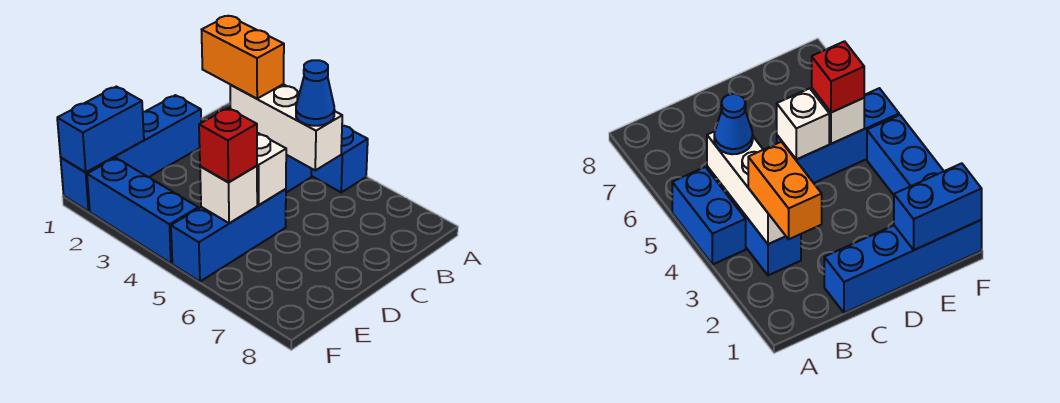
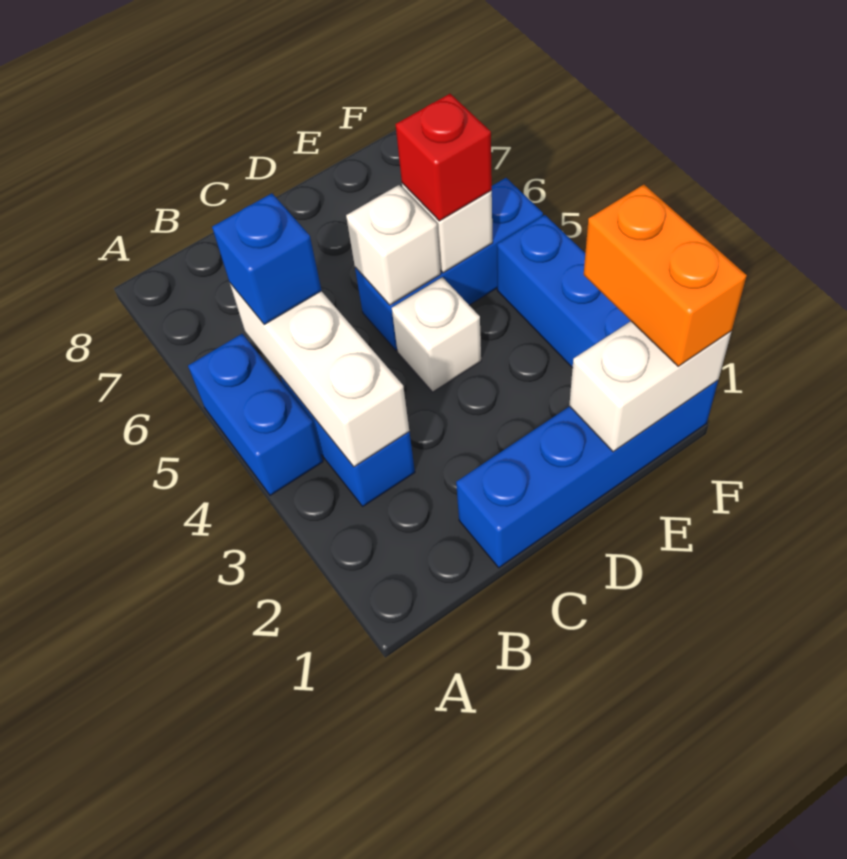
orange 1x2 brick [202,16,284,99] -> orange 1x2 brick moved to [584,185,747,366]
blue 1x1 cone [296,60,334,126] -> blue 1x1 brick [212,193,322,325]
none -> white 1x1 brick [392,277,481,392]
blue 1x2 brick [57,87,144,172] -> white 1x2 brick [569,321,731,452]

